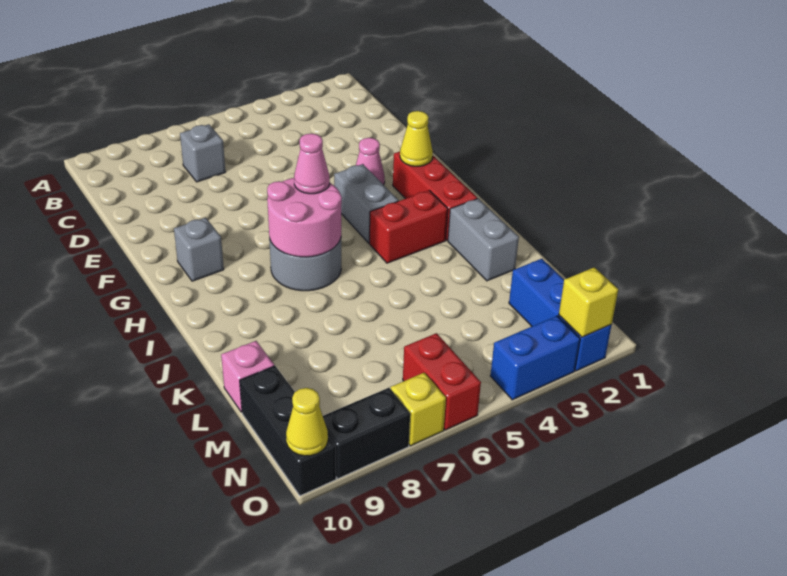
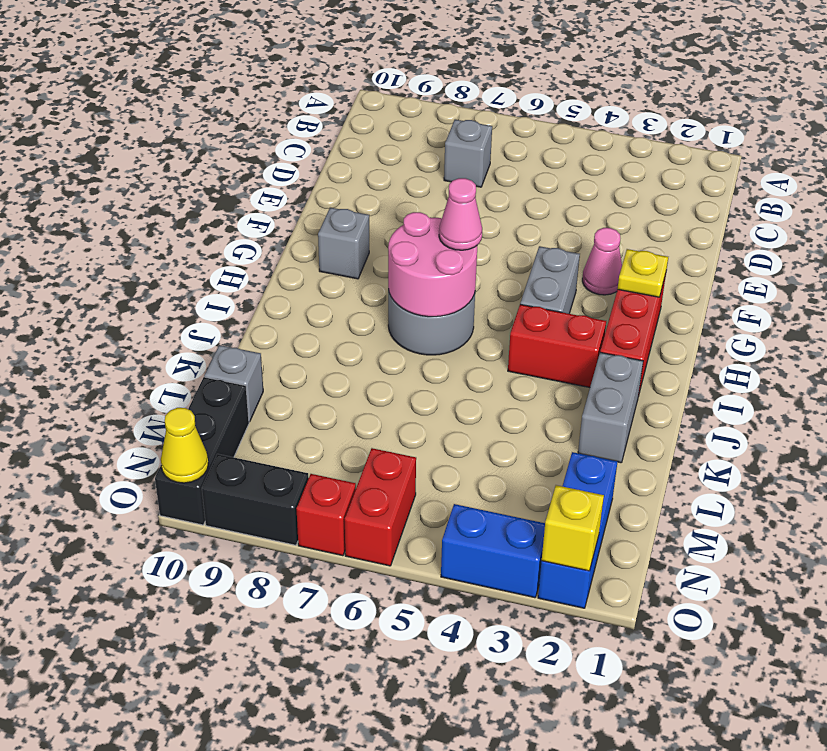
yellow 1x1 cone [400,111,433,166] -> yellow 1x1 plate [618,249,668,297]
pink 1x1 brick [221,341,274,412] -> grey 1x1 brick [204,345,263,422]
yellow 1x1 brick [391,373,446,446] -> red 1x1 brick [296,474,356,556]

